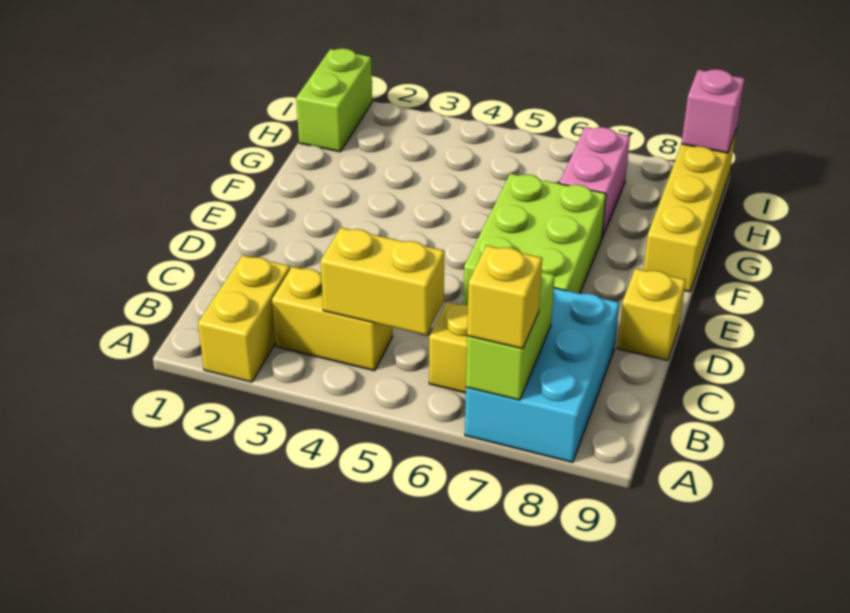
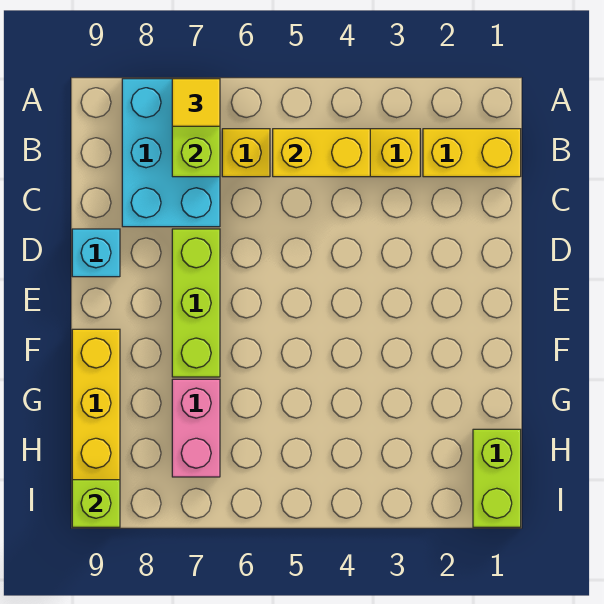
yellow 1x2 brick [198,255,290,382] -> yellow 1x2 brick turned to [423,129,521,177]
yellow 1x1 brick [467,245,542,349] -> yellow 1x1 tile [172,79,220,126]
lime 2x3 brick [463,174,606,305] -> lime 1x3 brick [172,229,220,377]
yellow 1x1 brick [617,269,686,360] -> cyan 1x1 brick [72,229,120,277]
pink 1x1 brick [681,69,745,153] -> lime 1x1 brick [72,480,120,527]

